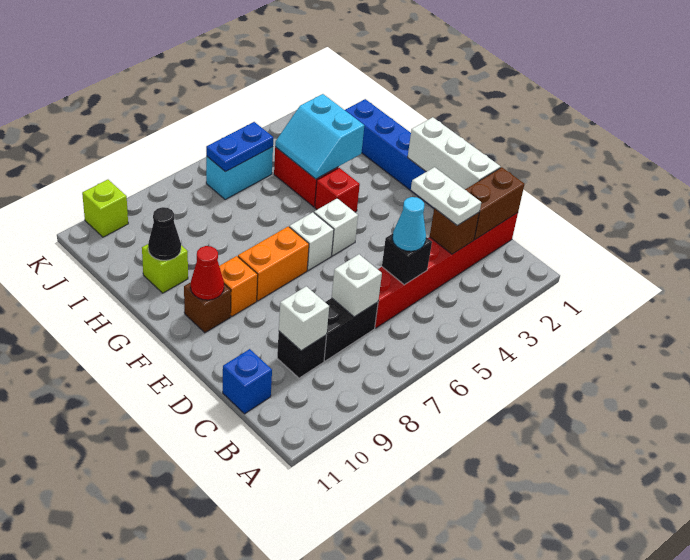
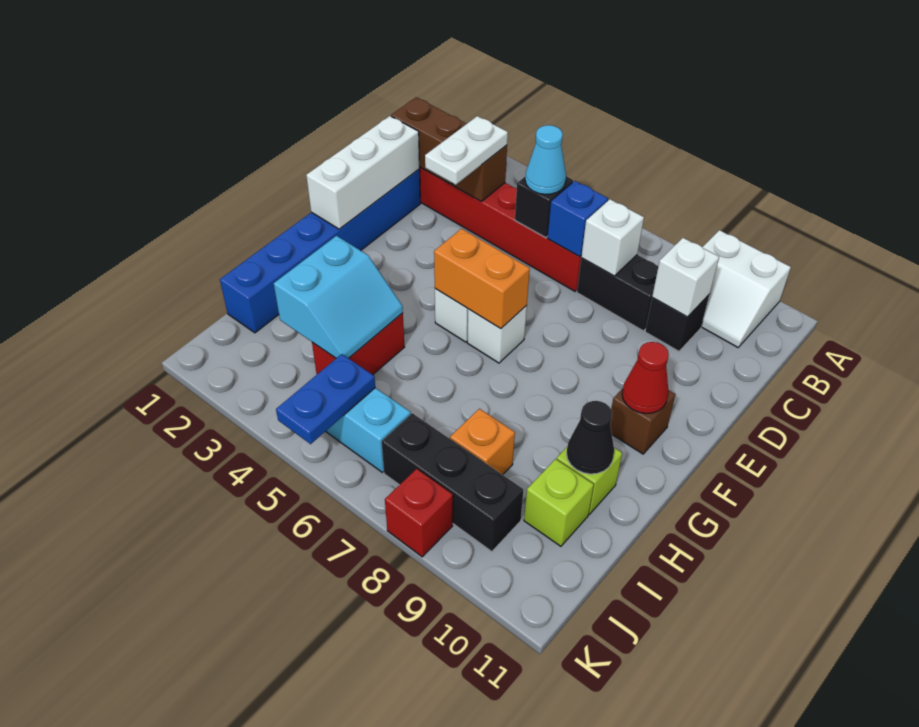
none -> white 2x2 slope [701,230,791,347]
blue 1x1 brick [223,349,272,414] -> blue 1x1 brick moved to [548,181,608,257]
orange 1x2 brick [238,227,309,301] -> orange 1x2 brick moved to [434,229,530,329]
orange 1x1 brick [219,256,258,316] -> orange 1x1 brick moved to [450,409,515,475]
red 1x1 brick [315,168,360,212] -> red 1x1 brick moved to [385,469,453,557]
blue 1x2 plate [206,122,273,172] -> blue 1x2 plate turned to [276,354,375,444]
none -> black 1x3 brick [382,413,524,552]
lime 1x1 brick [82,180,128,237] -> lime 1x1 brick moved to [524,459,594,546]

